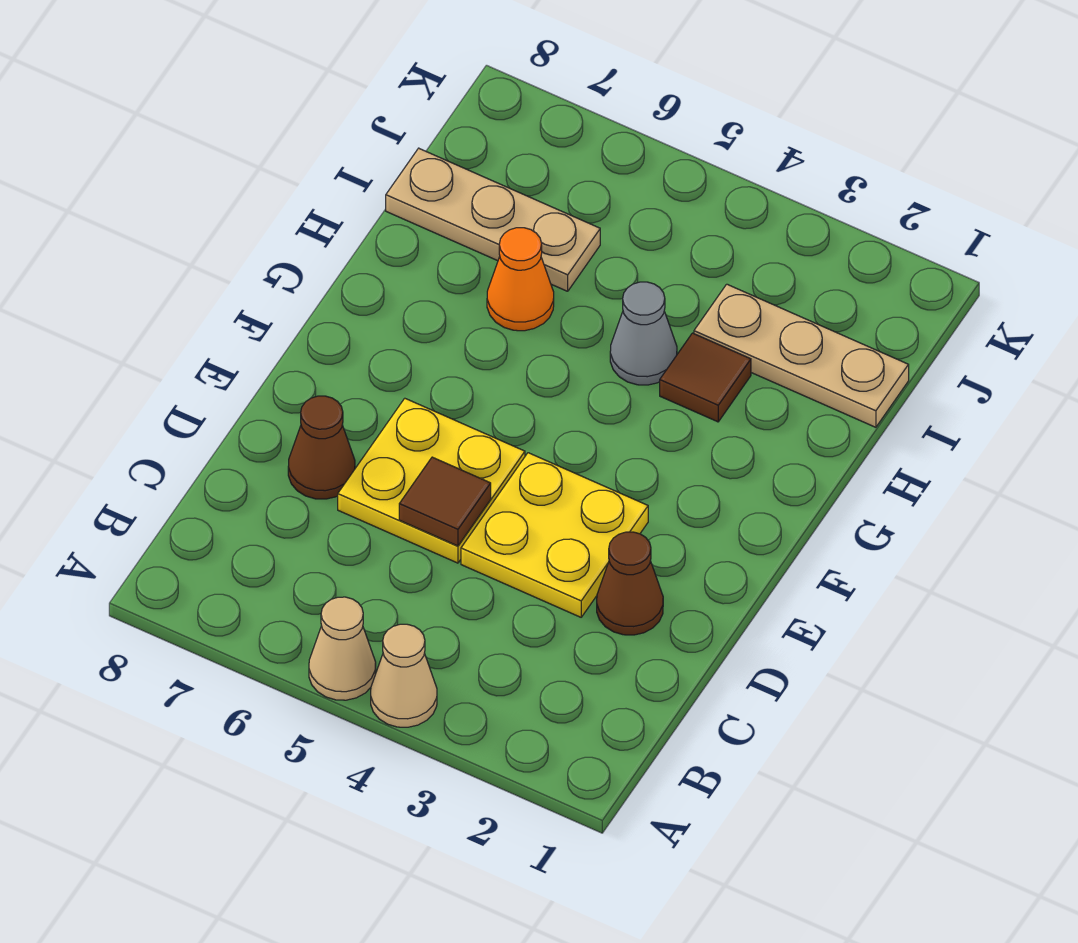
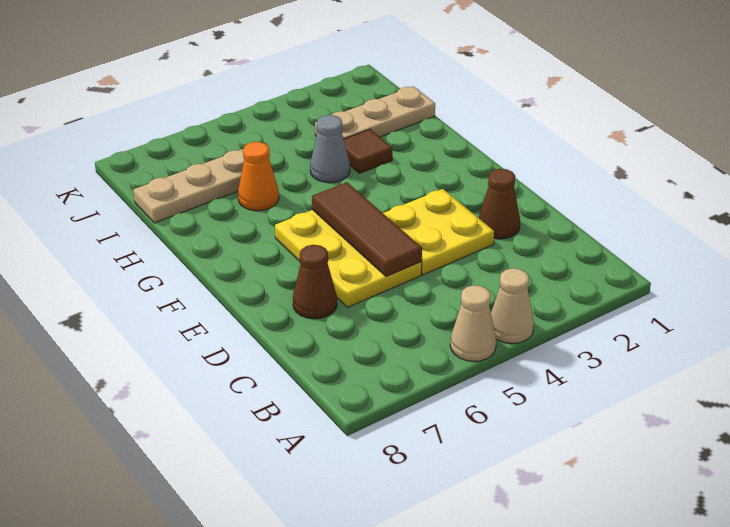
yellow 2x2 plate [338,398,525,563] -> yellow 2x3 plate [275,210,422,307]
brown 1x1 tile [399,457,491,546] -> brown 1x3 tile [312,182,422,276]

